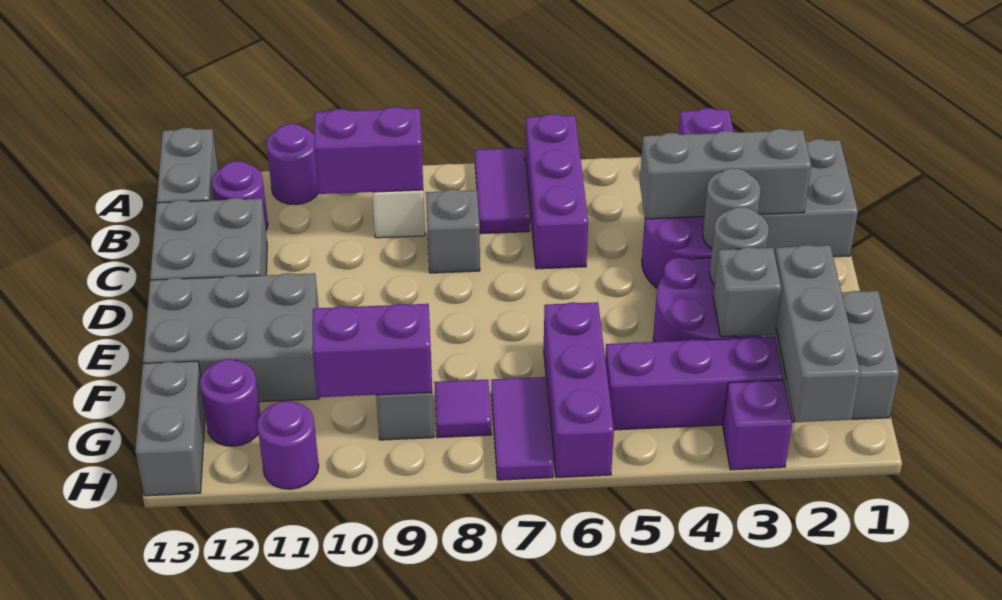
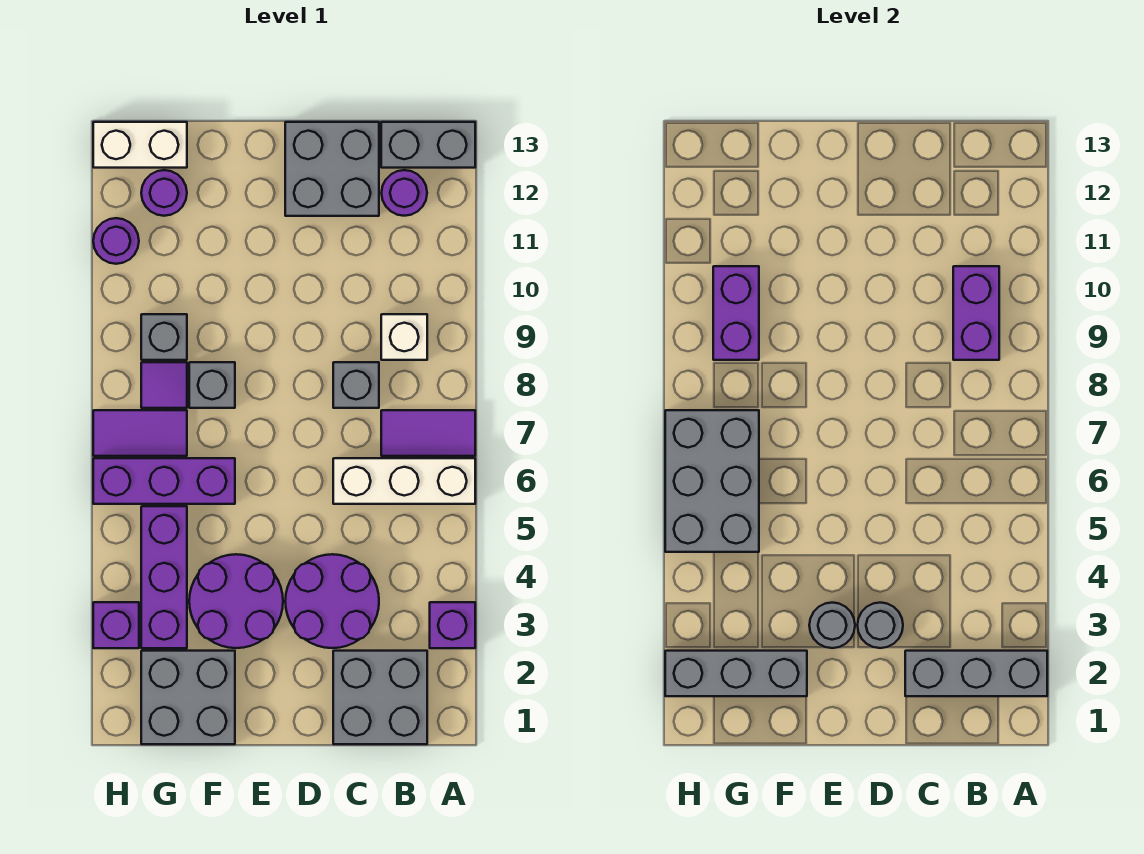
purple 1x3 brick [526,114,588,269] -> white 1x3 brick [333,458,475,504]
purple 1x1 round brick [267,124,318,205] -> none
grey 1x3 brick [640,129,811,219] -> grey 1x3 brick turned to [905,651,1047,696]
grey 2x3 brick [143,273,319,402] -> grey 2x3 brick moved to [665,410,759,552]
grey 1x1 brick [713,247,781,337] -> grey 1x1 brick moved to [189,362,235,408]
grey 1x2 brick [135,361,205,496] -> white 1x2 brick [93,122,187,168]

